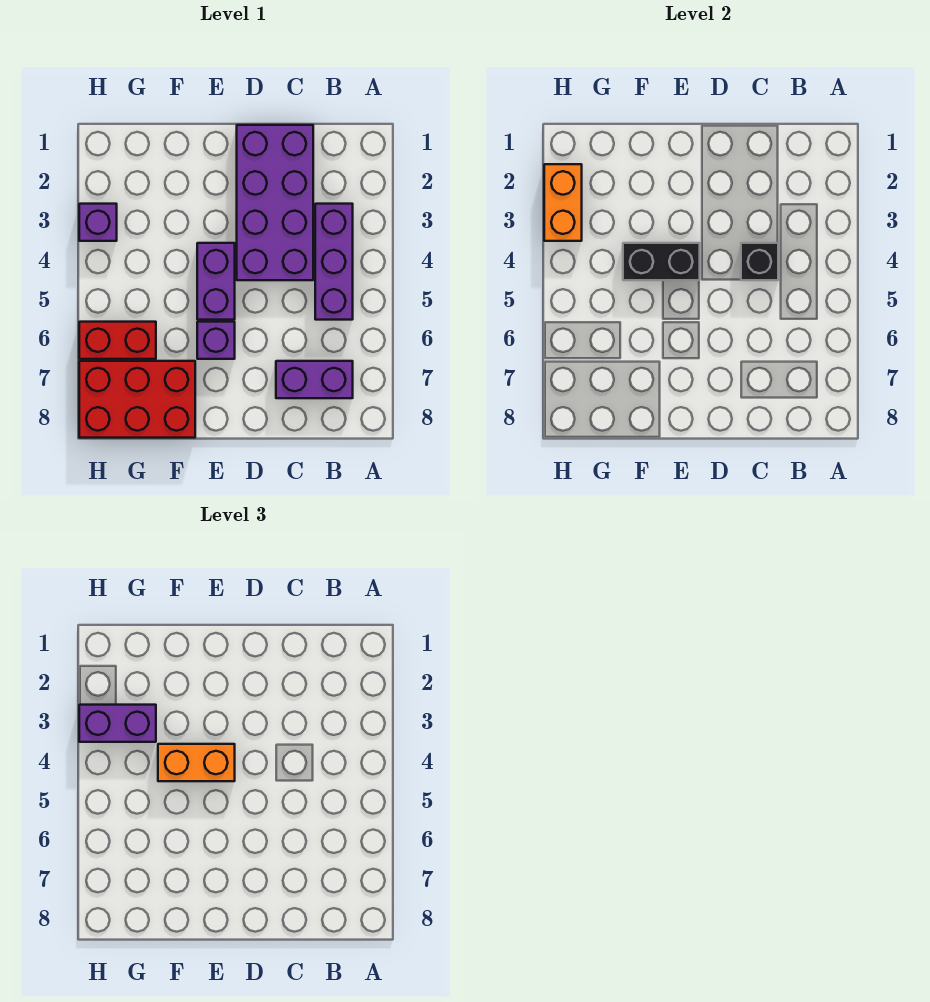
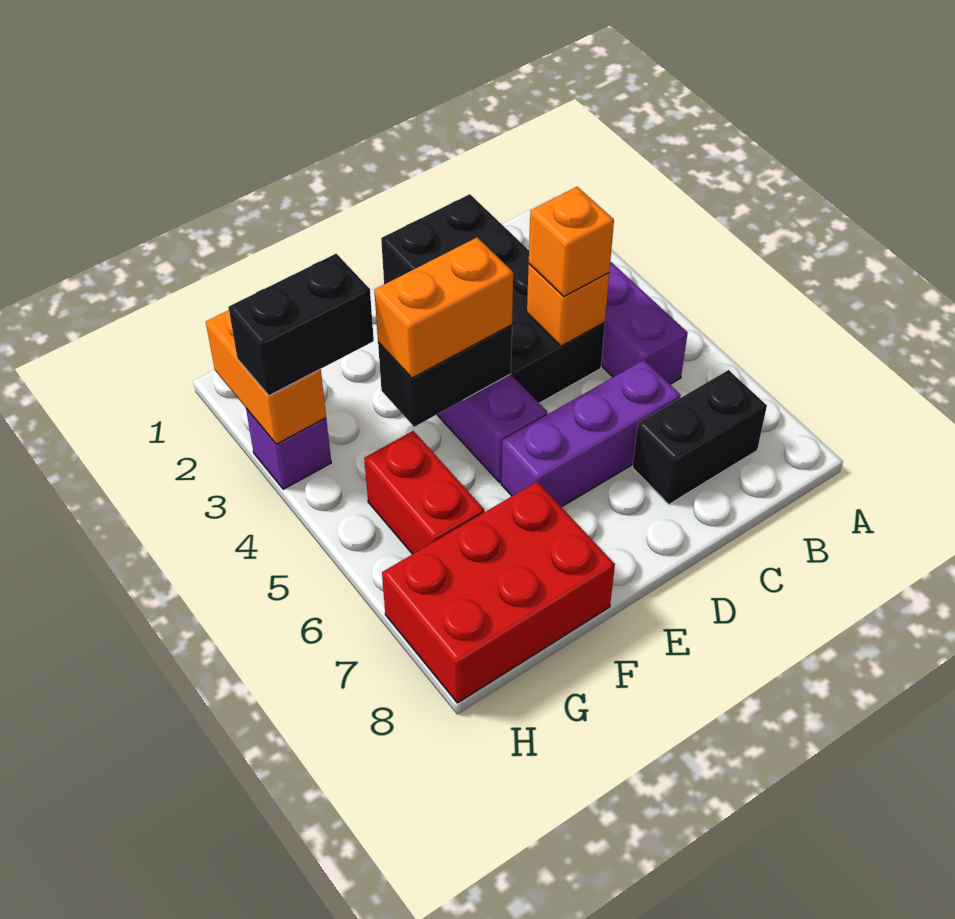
purple 1x2 brick [276,361,353,398] -> black 1x2 brick [632,370,767,504]
purple 2x4 brick [237,125,313,280] -> black 2x4 brick [381,194,605,403]
black 1x1 brick [741,243,778,280] -> orange 1x1 brick [527,264,609,346]
none -> orange 1x1 brick [529,187,614,296]
purple 1x1 brick [197,322,235,359] -> purple 1x3 brick [501,360,681,507]
purple 1x2 brick [79,705,156,742] -> black 1x2 brick [228,254,374,396]
red 1x2 brick [79,322,156,359] -> red 1x2 brick turned to [364,431,484,554]

